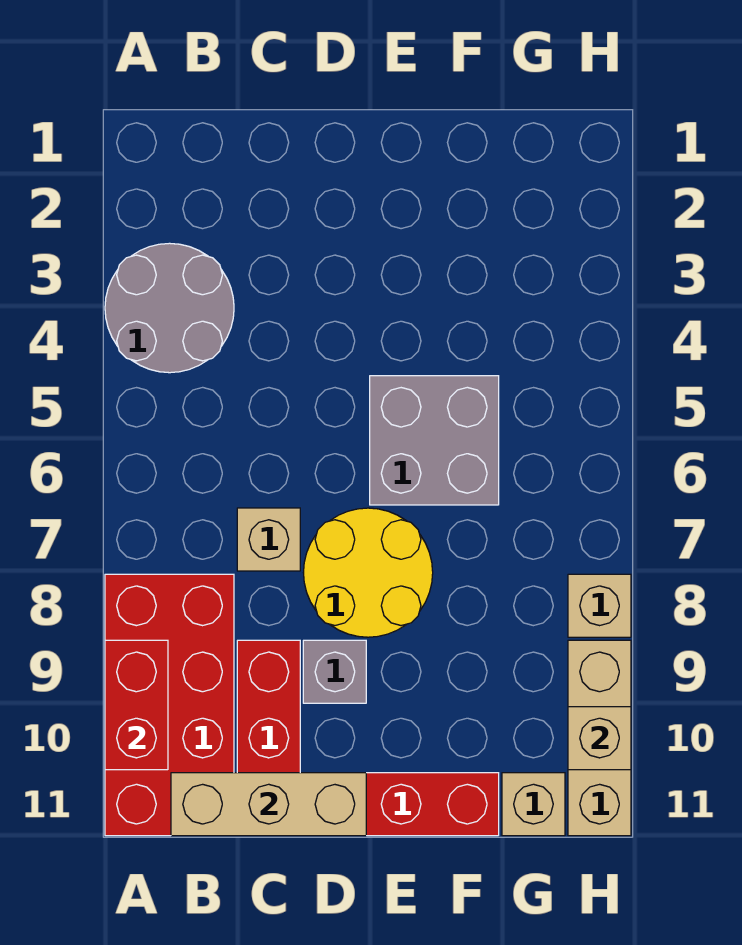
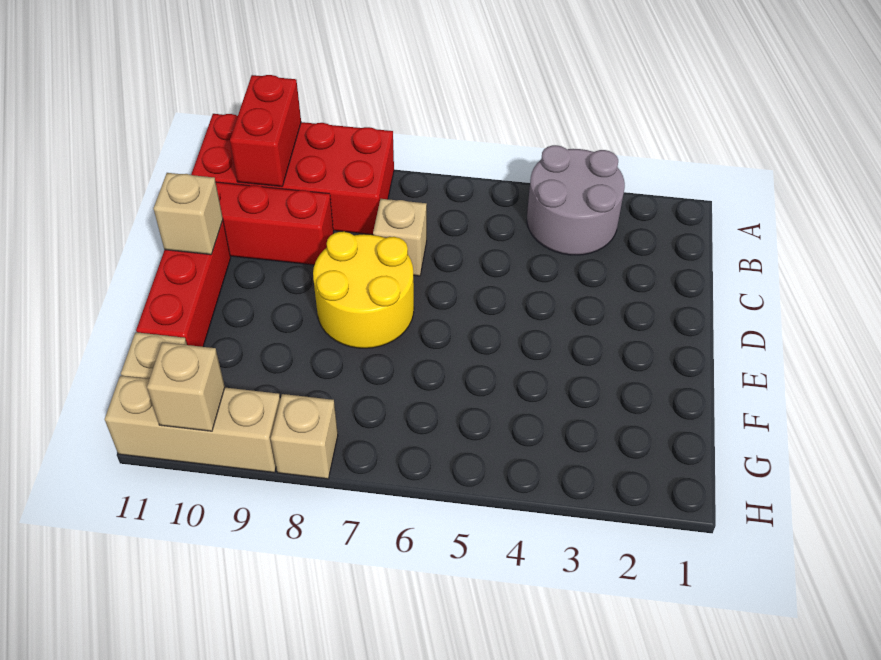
red 1x2 brick [105,640,168,770] -> red 1x2 brick turned to [230,75,301,187]
tan 1x3 brick [171,773,366,836] -> tan 1x1 brick [153,173,223,255]
grey 1x1 brick [303,640,366,703] -> none
grey 2x2 brick [370,376,499,505] -> none

